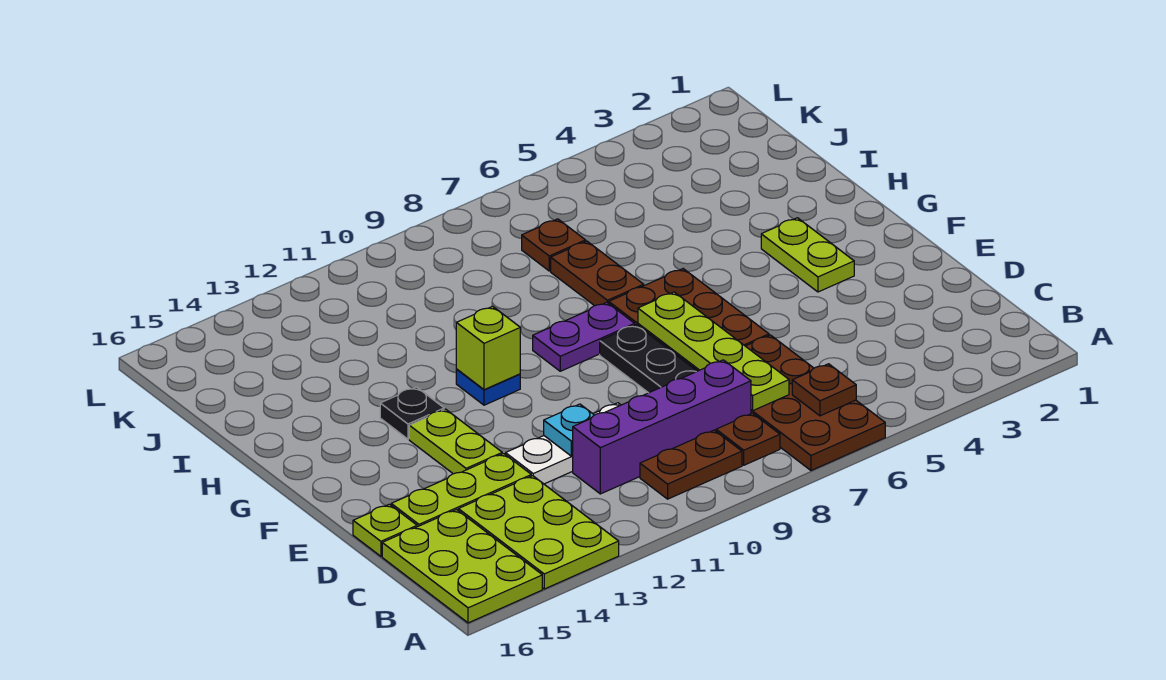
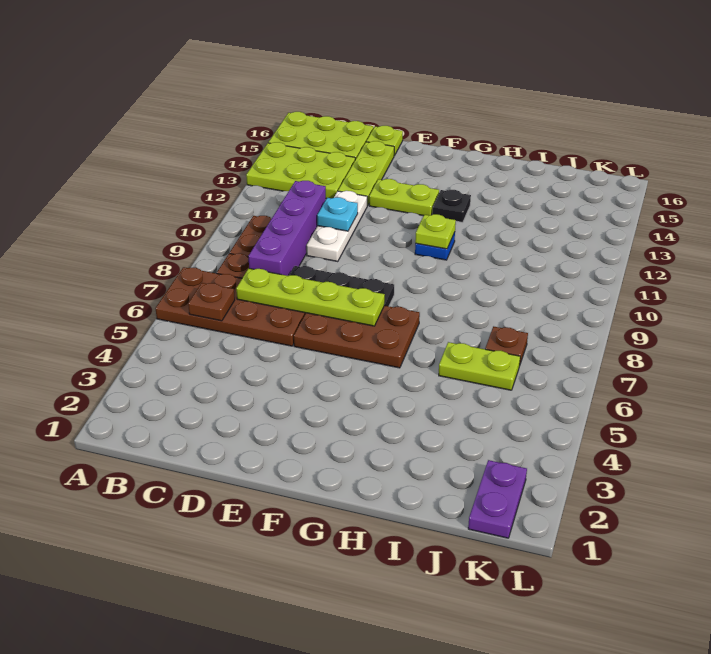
lime 1x2 plate [761,218,854,292] -> lime 1x2 plate moved to [439,342,520,390]
purple 1x2 plate [533,302,635,371] -> purple 1x2 plate moved to [468,460,527,538]
lime 1x1 brick [456,306,520,390] -> lime 1x1 plate [415,214,456,249]
brown 1x2 plate [551,241,644,306] -> none

